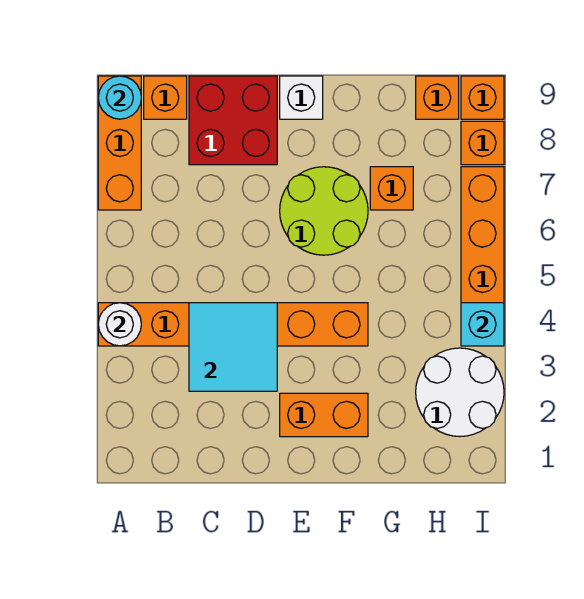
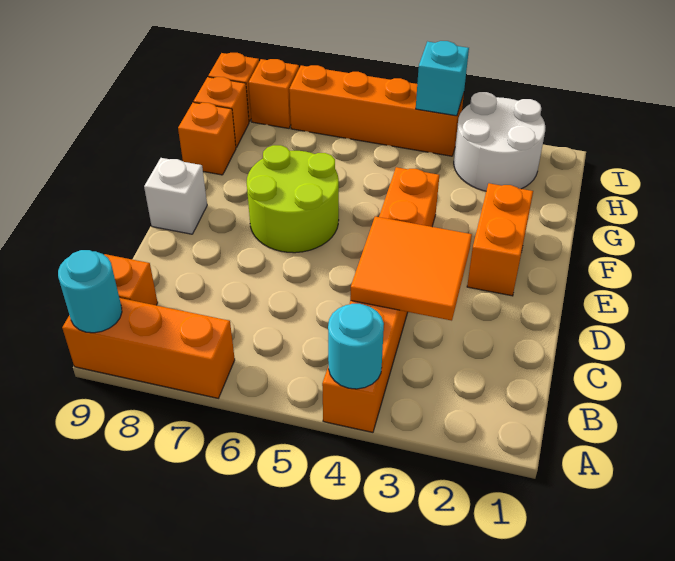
white 1x1 round brick [98,303,141,346] -> cyan 1x1 round brick [328,304,384,389]
cyan 2x2 tile [189,303,277,391] -> orange 2x2 tile [350,217,472,321]
red 2x2 brick [189,76,277,165] -> none
orange 1x1 brick [370,167,413,210] -> orange 1x1 brick moved to [178,102,236,175]

